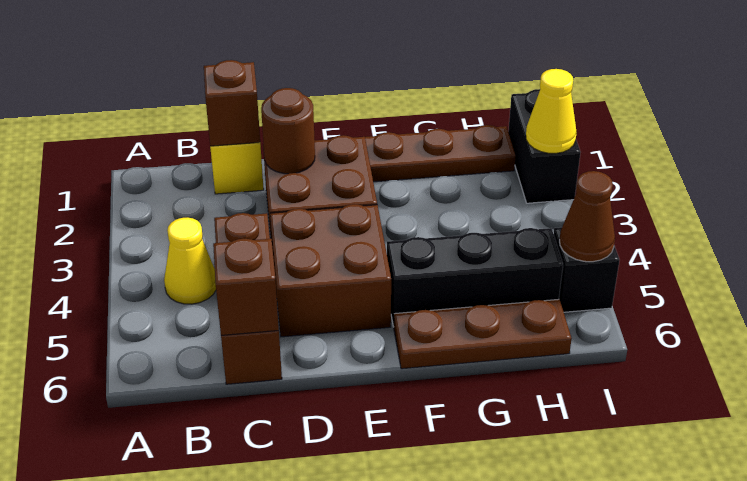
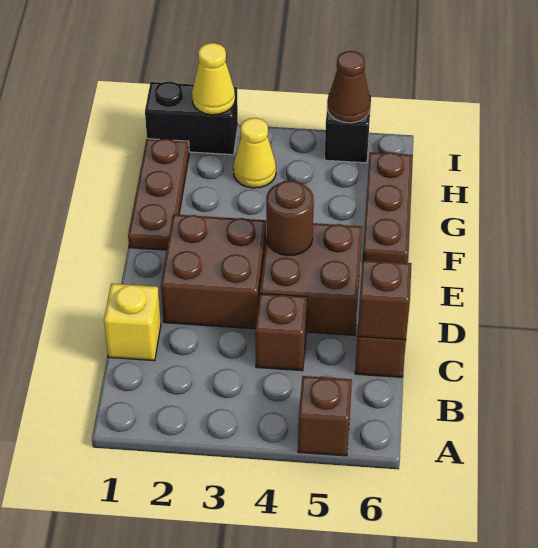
yellow 1x1 cone [164,218,216,304] -> yellow 1x1 cone moved to [233,118,276,188]
brown 1x1 brick [204,60,260,146] -> brown 1x1 brick moved to [298,376,352,456]
brown 1x1 round brick [261,88,315,174] -> brown 1x1 round brick moved to [266,180,314,256]
black 1x3 brick [387,228,563,327] -> none

